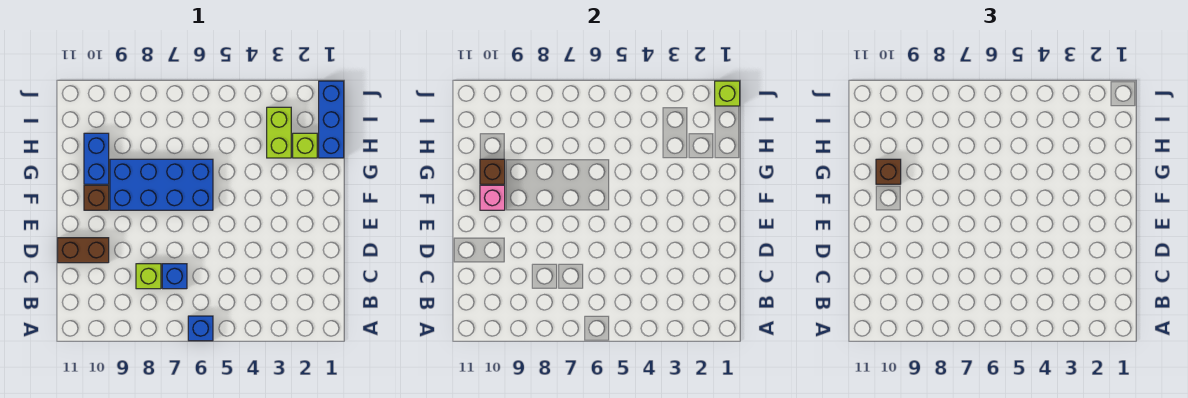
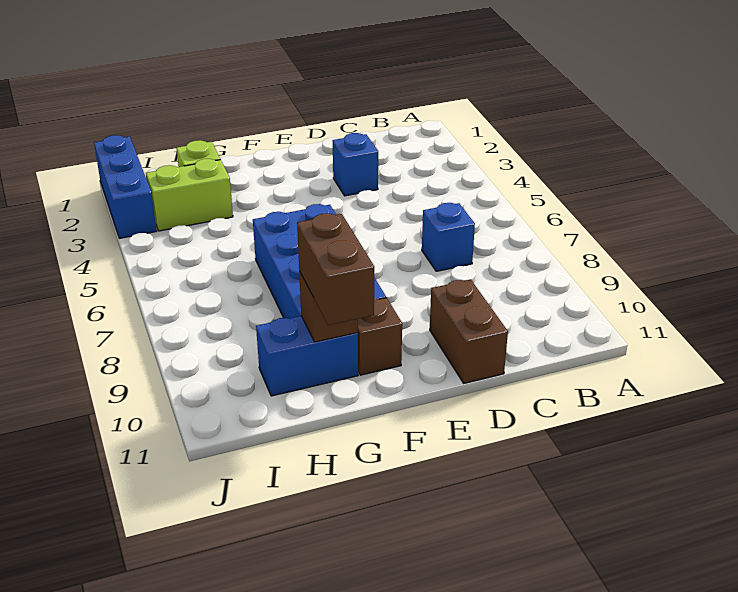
blue 1x1 brick [188,316,213,341] -> blue 1x1 brick moved to [333,133,378,196]
lime 1x1 brick [136,264,161,289] -> none
pink 1x1 brick [480,185,505,210] -> none
brown 1x1 brick [876,159,901,184] -> brown 1x2 brick [297,213,374,325]
blue 1x3 brick [319,81,344,158] -> blue 1x3 brick turned to [94,135,156,238]
lime 1x1 brick [715,81,740,106] -> none

